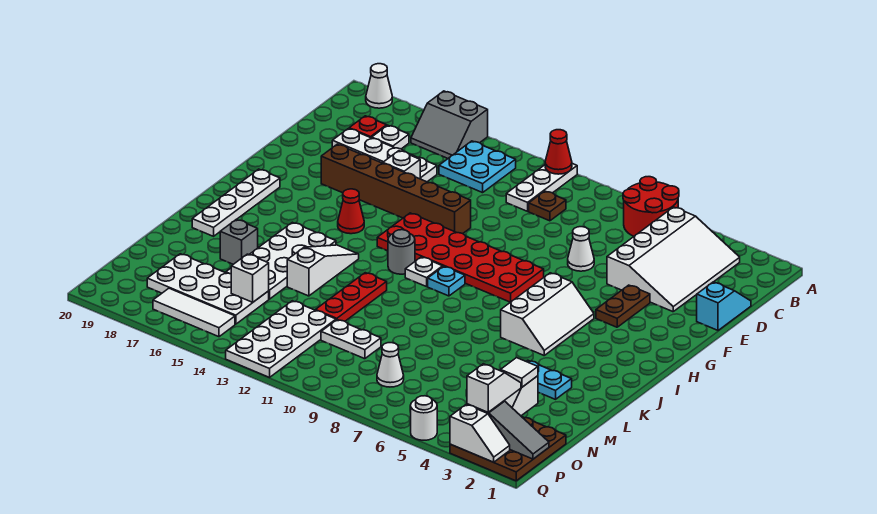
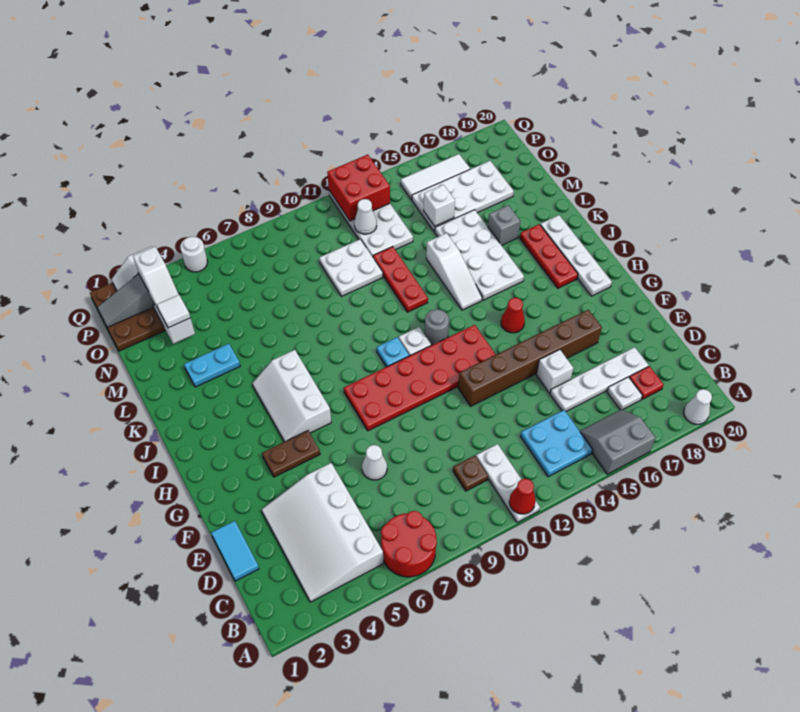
cyan 1x2 slope [697,282,751,330] -> cyan 1x2 tile [211,521,259,581]
brown 1x2 plate [596,285,650,327] -> brown 1x2 plate turned to [262,431,320,477]
none -> red 1x3 plate [520,224,578,288]
white 1x2 plate [321,320,381,359] -> white 2x2 plate [319,239,383,296]
white 1x1 cone [377,343,404,387] -> white 1x1 cone moved to [354,199,377,234]
none -> red 2x2 brick [327,155,390,221]

